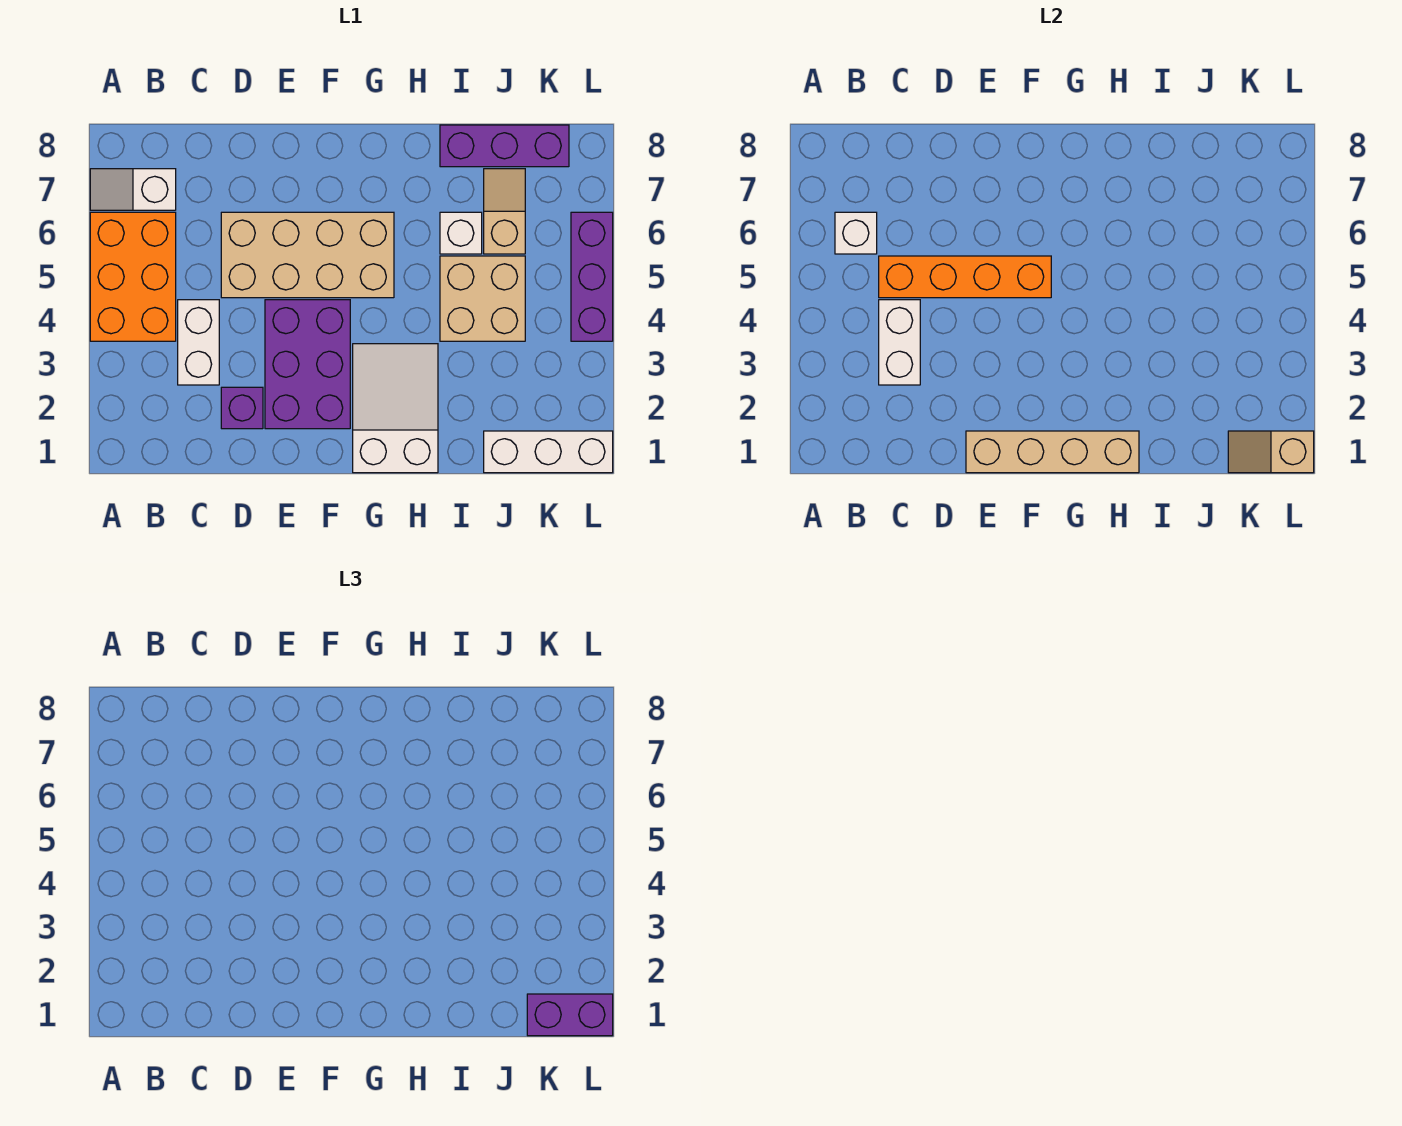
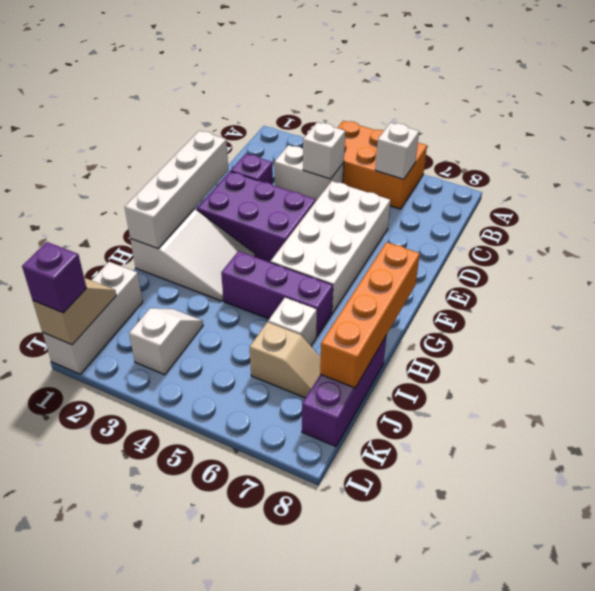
white 1x2 slope [90,169,176,210] -> white 1x2 slope moved to [129,308,203,375]
white 1x2 brick [879,300,920,385] -> white 1x1 brick [303,122,345,179]
orange 1x4 brick [879,256,1051,298] -> orange 1x4 brick moved to [320,242,420,388]
tan 2x4 brick [221,212,394,298] -> white 2x4 brick [270,181,390,313]
tan 1x4 brick [966,431,1139,473] -> white 1x4 brick [125,131,228,249]
tan 2x2 brick [440,256,525,341] -> none
purple 1x2 brick [527,994,613,1036] -> purple 1x1 brick [22,242,86,313]
purple 1x3 brick [571,212,613,341] -> purple 1x3 brick moved to [221,251,333,337]

